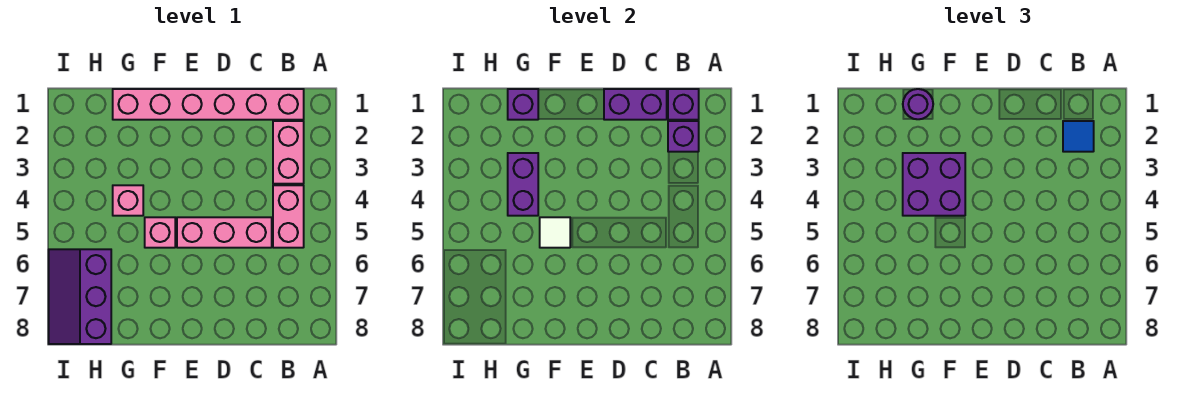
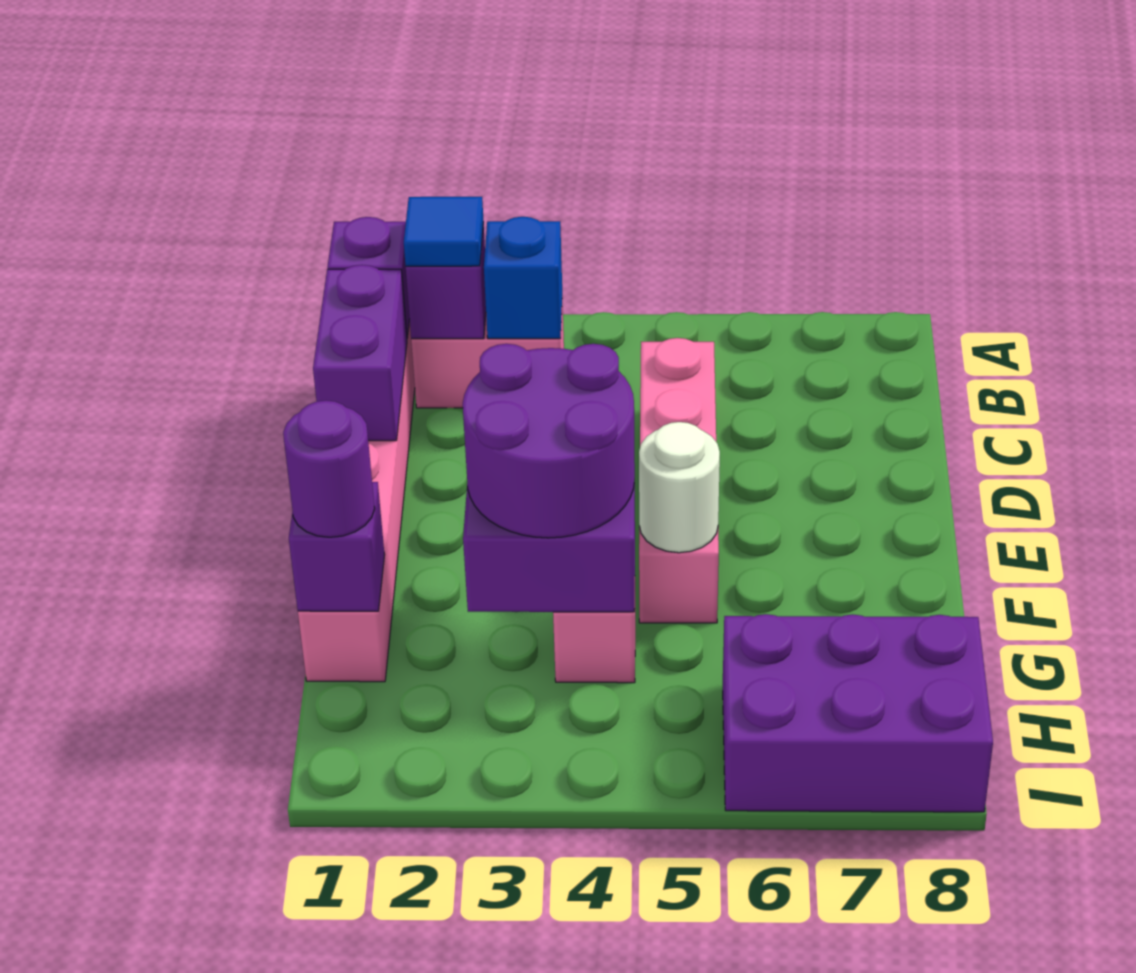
none -> blue 1x1 brick [484,217,562,339]
pink 1x2 brick [273,185,304,248] -> none
purple 2x2 brick [903,153,965,216] -> purple 2x2 round brick [463,344,635,538]
white 1x1 tile [540,217,570,248] -> white 1x1 round brick [639,422,720,553]
purple 2x3 slope [49,249,111,344] -> purple 2x3 brick [723,614,993,812]

